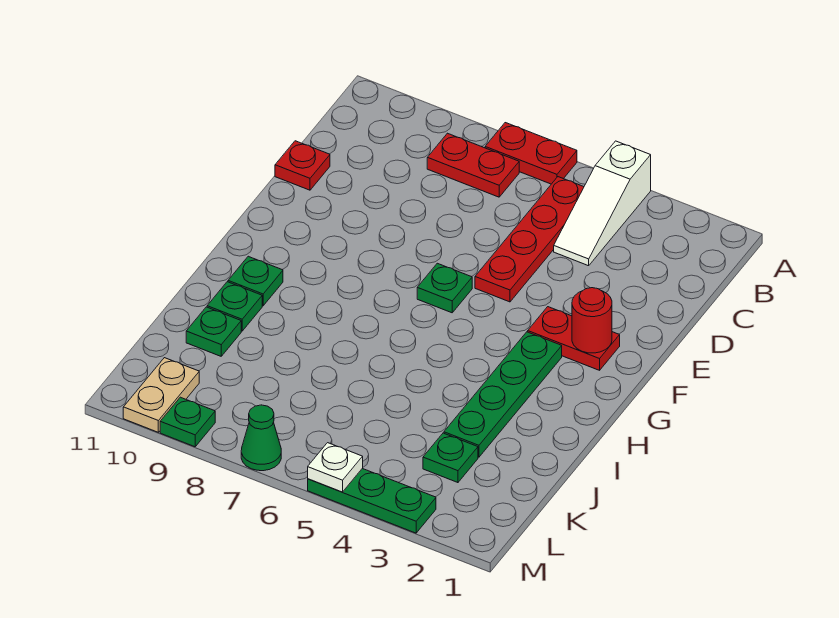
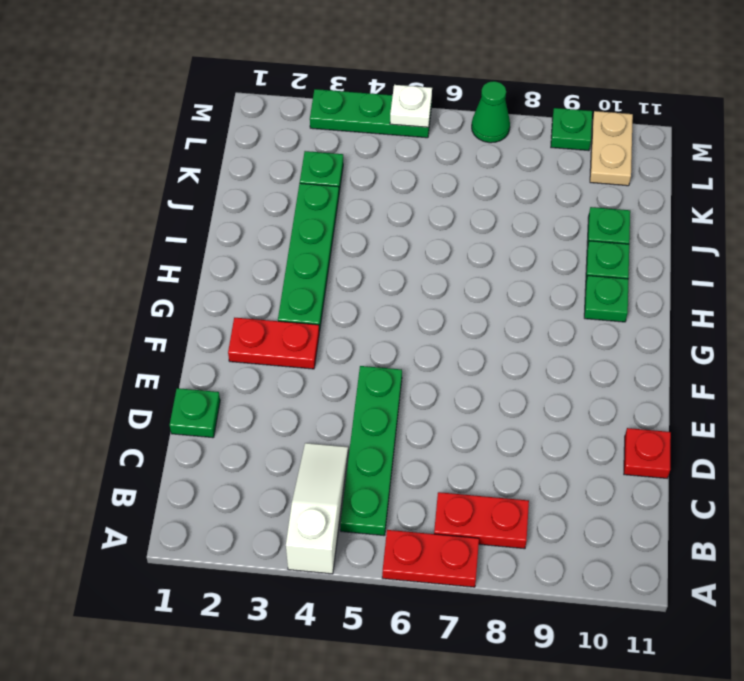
red 1x4 plate [475,177,584,302] -> green 1x4 plate [340,366,402,536]
red 1x1 round brick [572,288,612,353] -> none
green 1x1 plate [417,263,472,313] -> green 1x1 plate moved to [170,388,220,438]

